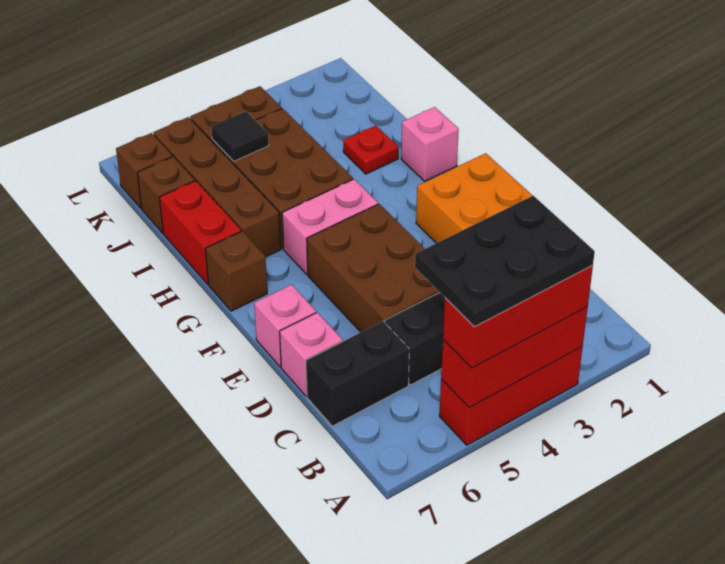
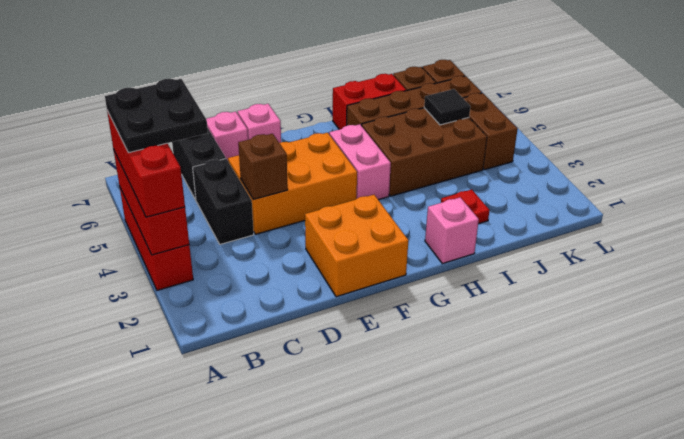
black 2x3 plate [415,196,595,327] -> black 2x2 plate [105,79,208,153]
brown 2x3 brick [307,204,440,332] -> orange 2x3 brick [228,133,357,234]
brown 1x1 brick [206,231,267,311] -> brown 1x1 brick moved to [238,134,288,200]

